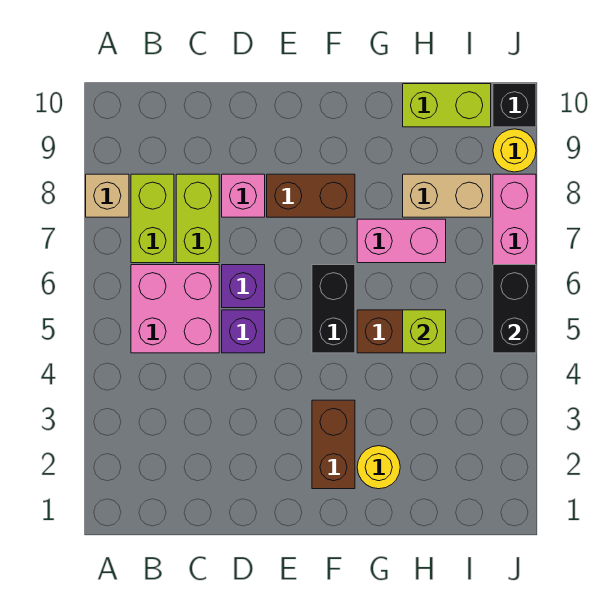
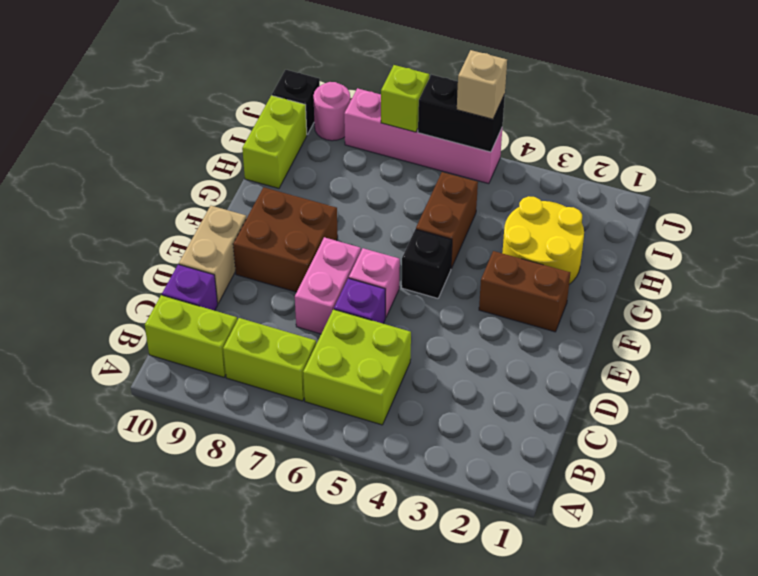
tan 1x1 brick [86,174,129,217] -> tan 1x1 brick moved to [457,50,507,119]
pink 2x2 brick [131,265,219,353] -> lime 2x2 brick [303,309,411,425]
lime 1x2 brick [176,174,219,263] -> lime 1x2 brick moved to [145,295,237,377]
purple 1x1 brick [222,310,265,353] -> purple 1x1 brick moved to [162,265,218,311]
pink 1x1 brick [222,174,265,217] -> pink 1x1 brick moved to [349,248,400,318]
brown 1x2 brick [267,174,355,217] -> brown 2x2 brick [233,187,338,292]
black 1x2 brick [312,265,355,353] -> black 1x1 brick [402,229,452,298]
yellow 1x1 round brick [357,446,400,489] -> yellow 2x2 round brick [502,196,584,284]
pink 1x2 brick [357,219,446,263] -> pink 1x2 brick moved to [295,237,361,334]
lime 1x1 brick [403,310,446,353] -> lime 1x1 brick moved to [381,65,429,132]
tan 1x2 brick [403,174,491,217] -> tan 1x2 brick moved to [179,206,247,304]
yellow 1x1 round brick [493,129,536,172] -> pink 1x1 round brick [313,82,350,141]

